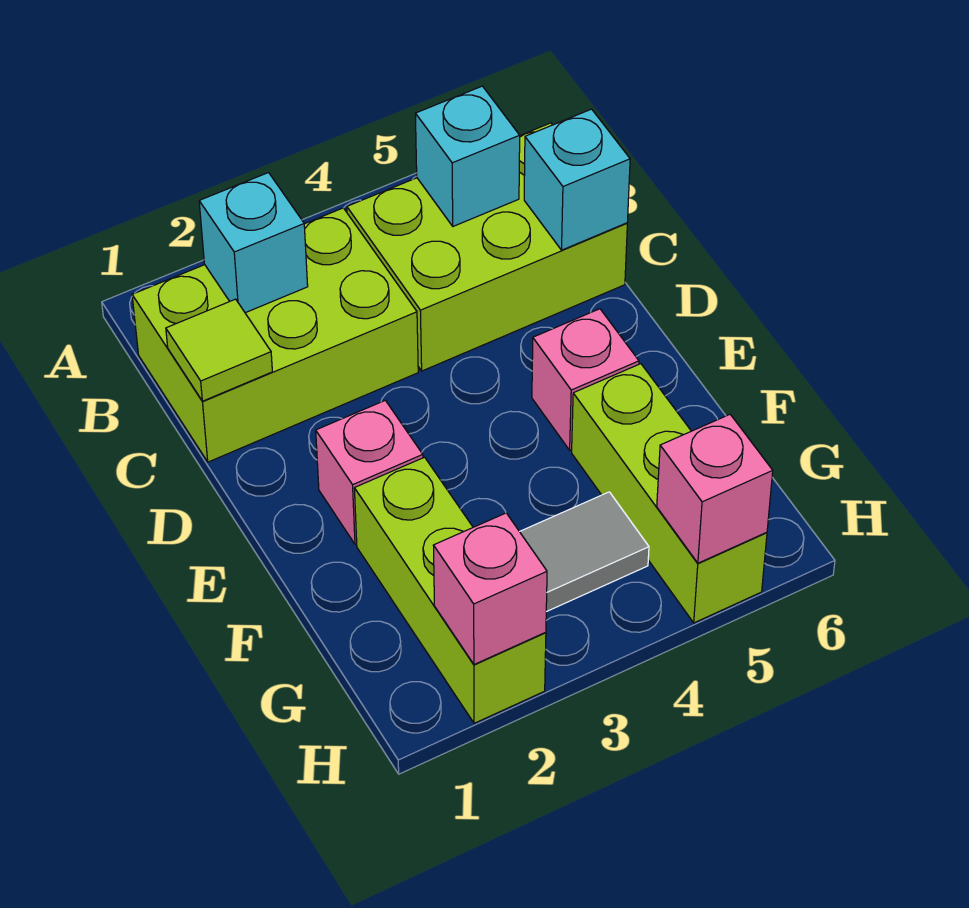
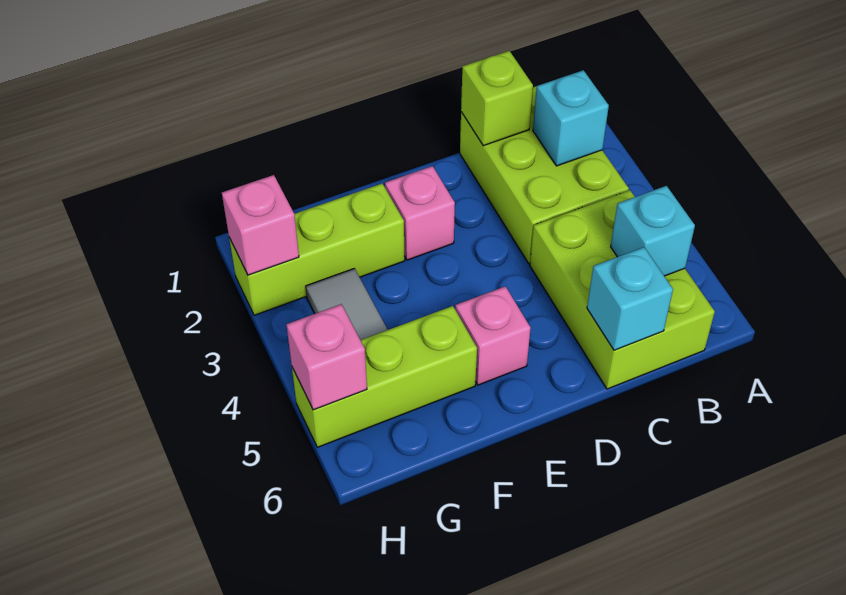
lime 1x1 tile [166,299,272,401] -> lime 1x1 brick [461,51,533,146]

